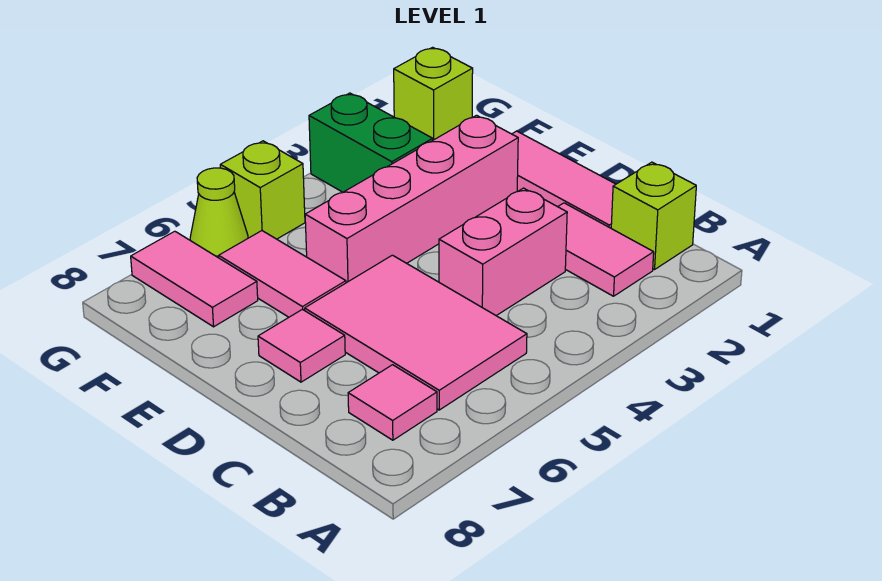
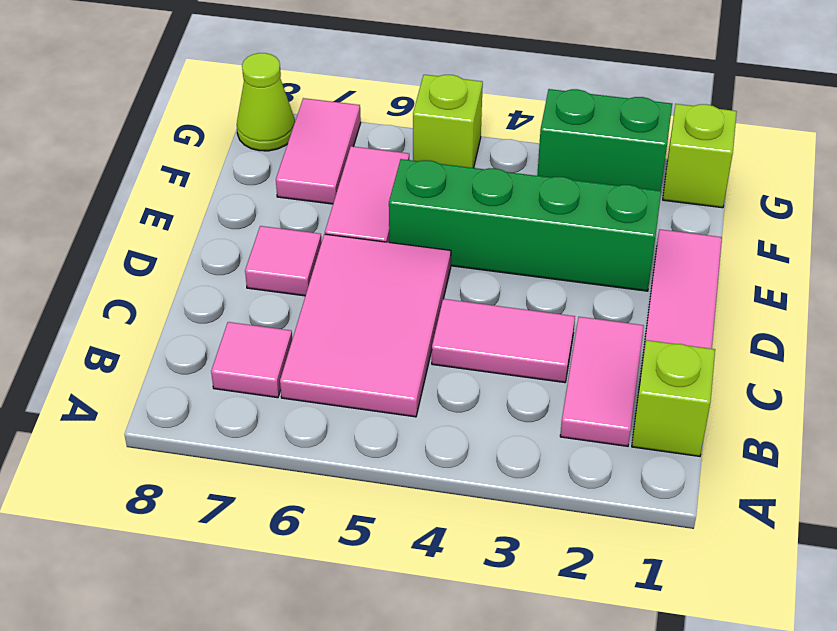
pink 1x2 brick [439,188,567,316] -> pink 1x2 tile [432,299,575,383]
pink 1x4 brick [305,115,518,283] -> green 1x4 brick [389,159,661,291]
green 1x2 brick [309,93,433,192] -> green 1x2 brick turned to [537,89,672,191]
lime 1x1 cone [190,168,248,258] -> lime 1x1 cone moved to [237,53,295,151]

